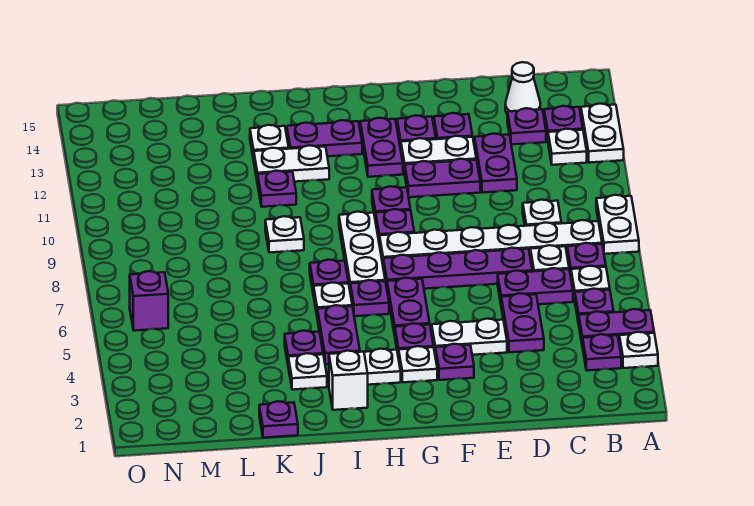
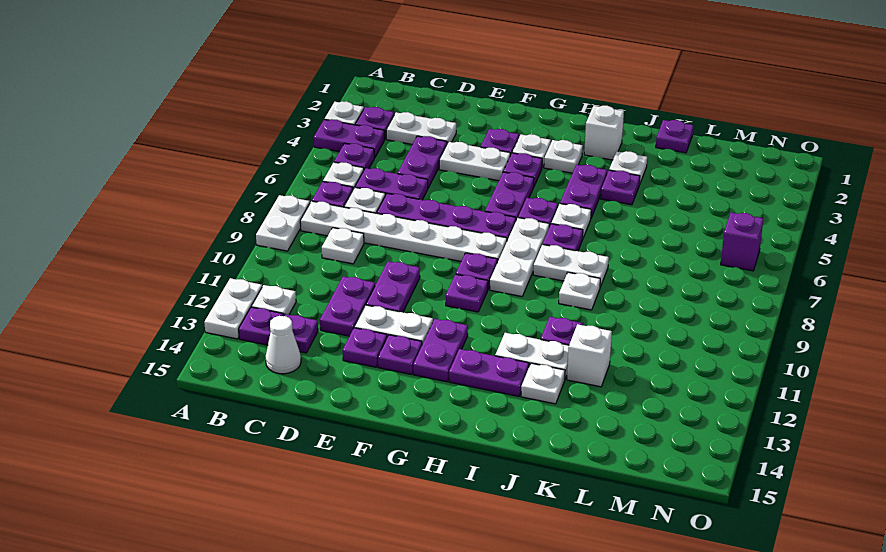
none -> white 1x2 plate [386,112,456,144]
purple 1x2 plate [405,159,480,197] -> purple 1x2 plate turned to [366,261,420,312]
none -> white 1x2 plate [533,245,609,287]
none -> white 1x1 brick [567,324,612,387]

